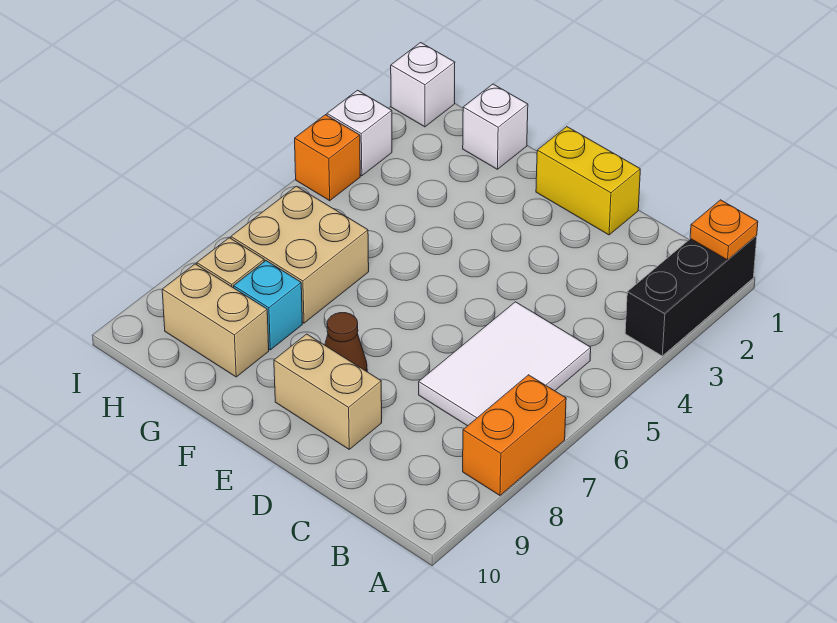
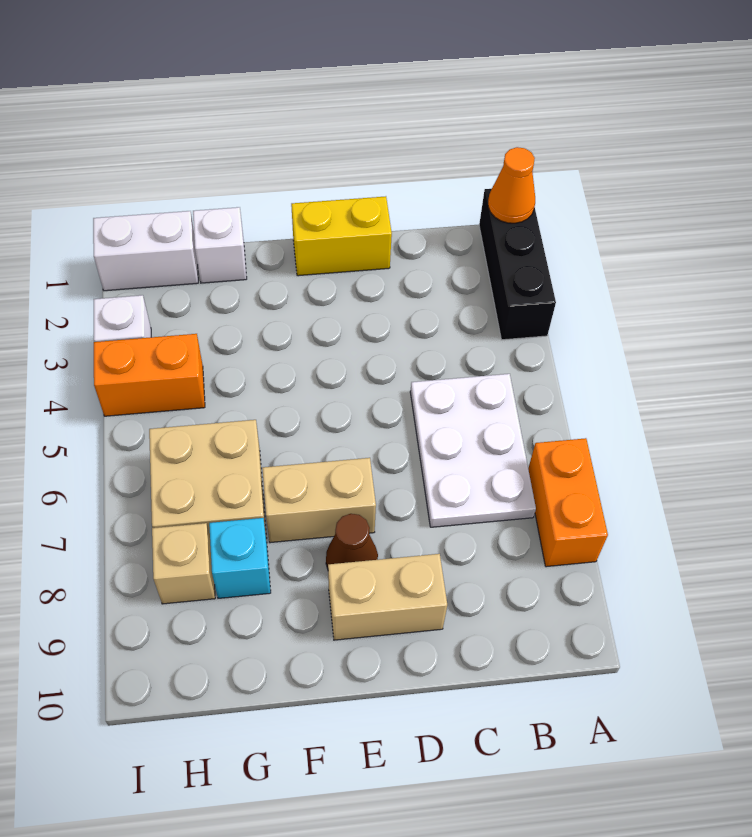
orange 1x1 plate [690,200,758,260] -> orange 1x1 cone [488,147,535,223]
white 2x3 tile [419,302,591,426] -> white 2x3 plate [410,374,536,527]
tan 1x2 brick [162,264,269,377] -> tan 1x2 brick moved to [262,458,376,543]
white 1x1 brick [391,43,455,127] -> white 1x2 brick [93,211,198,291]
orange 1x1 brick [295,115,360,201] -> orange 1x2 brick [94,334,205,416]

